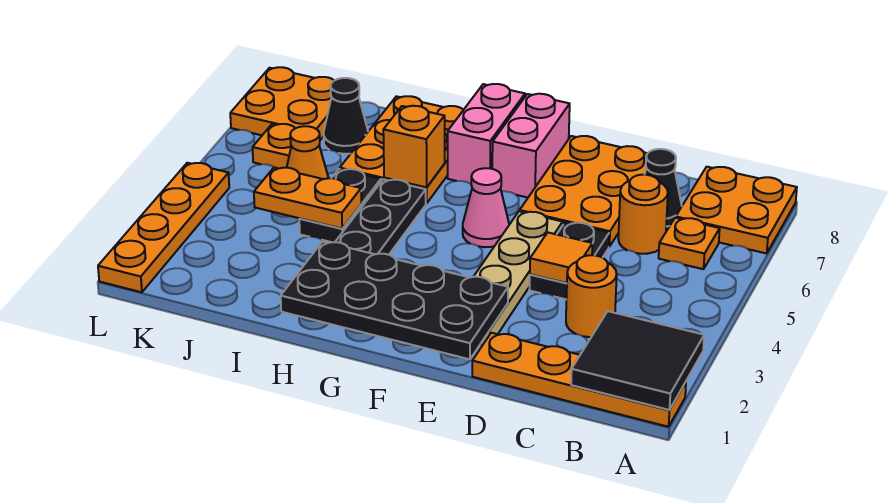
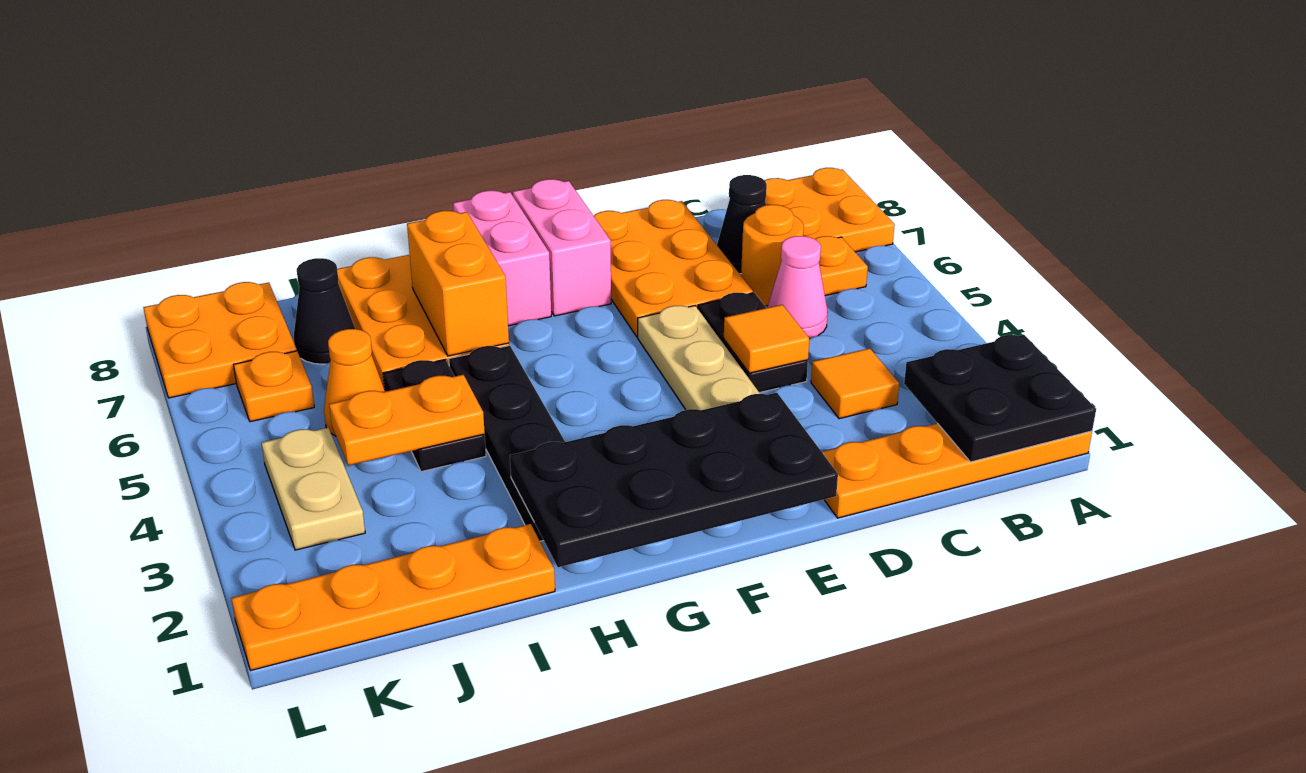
black 2x2 tile [571,311,704,410] -> black 2x2 plate [904,335,1096,462]
orange 1x1 round brick [566,255,617,337] -> orange 1x1 tile [811,348,899,419]
pink 1x1 cone [463,168,509,247] -> pink 1x1 cone moved to [767,236,828,339]
orange 1x1 brick [383,106,445,187] -> orange 1x2 brick [407,211,509,356]
none -> tan 1x2 plate [262,428,365,550]
orange 1x4 plate [98,163,229,292] -> orange 1x4 plate turned to [231,524,555,670]

